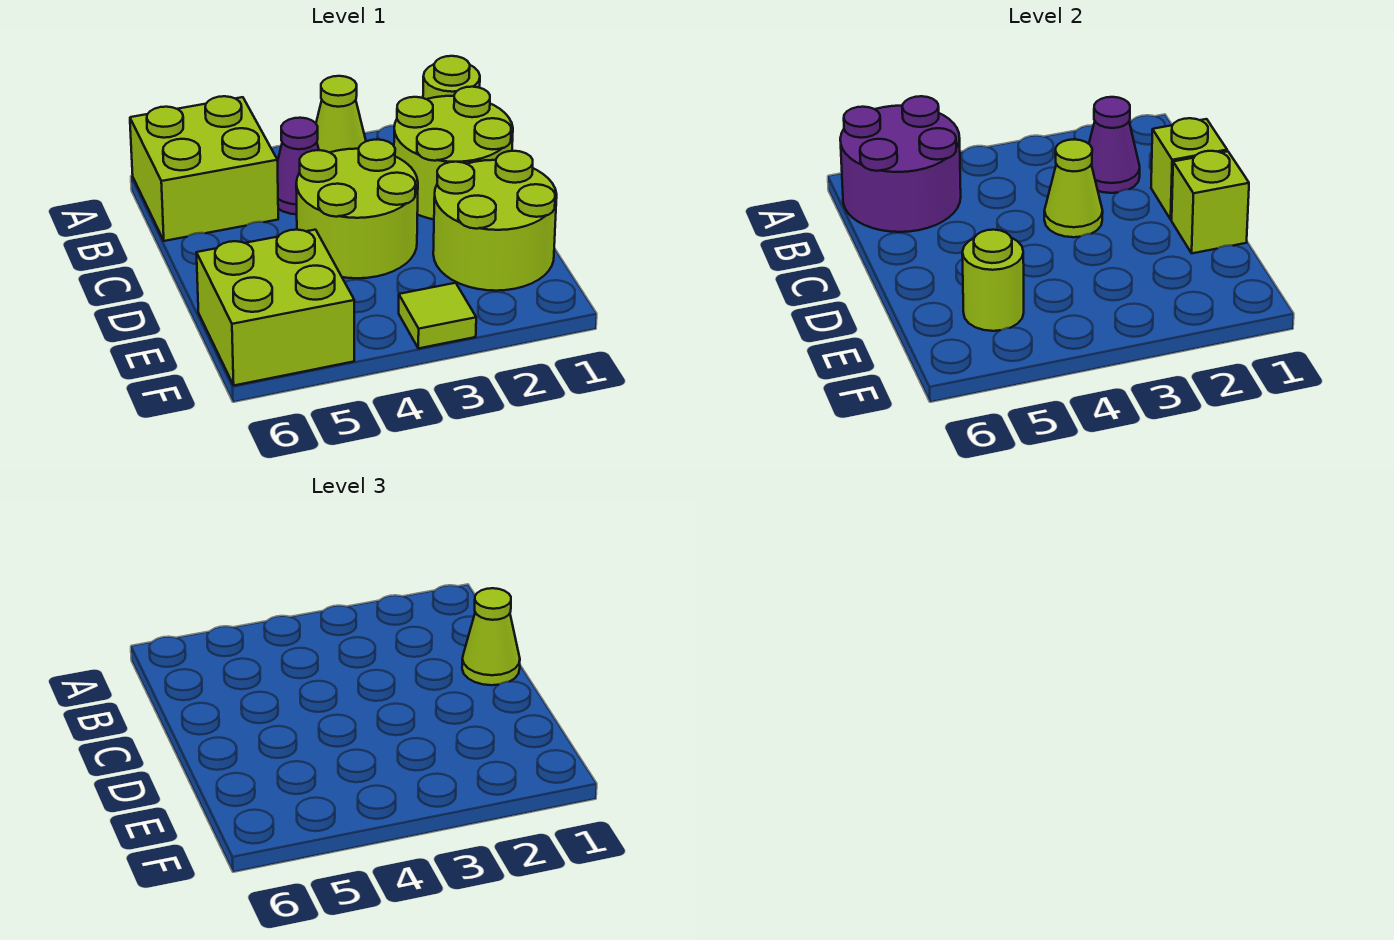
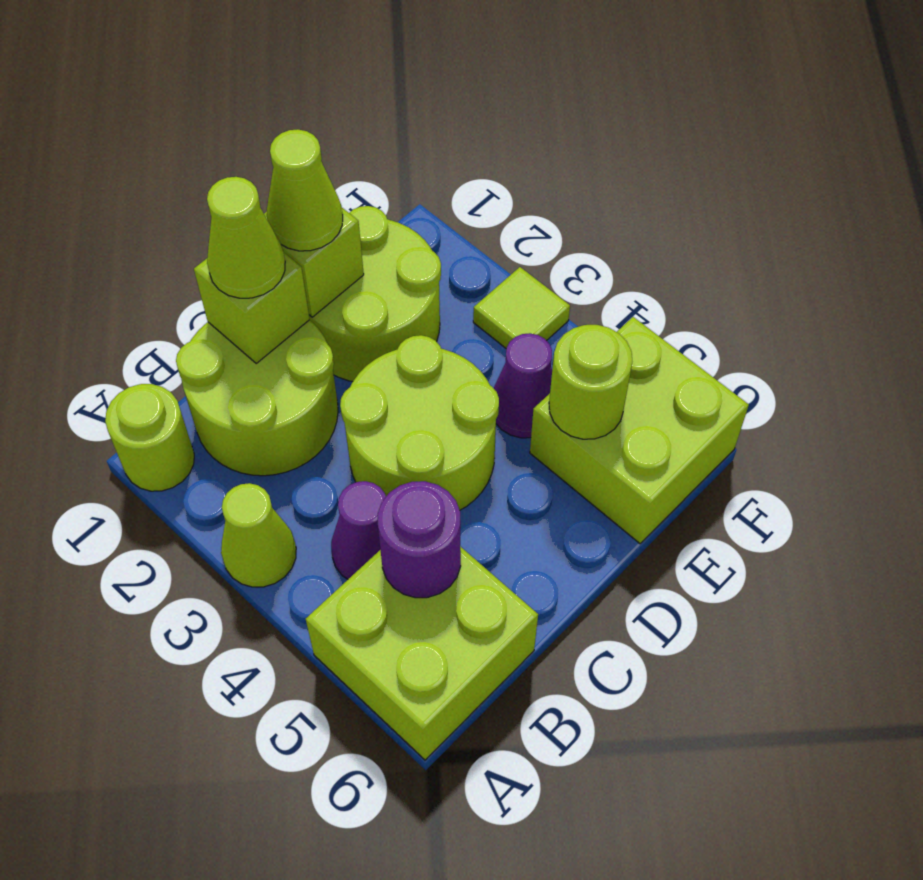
purple 2x2 round brick [840,96,961,232] -> purple 1x1 round brick [378,481,461,598]
purple 1x1 cone [1089,97,1140,193] -> purple 1x1 cone moved to [494,333,552,438]
lime 1x1 cone [1044,139,1103,237] -> lime 1x1 cone moved to [267,129,343,251]

